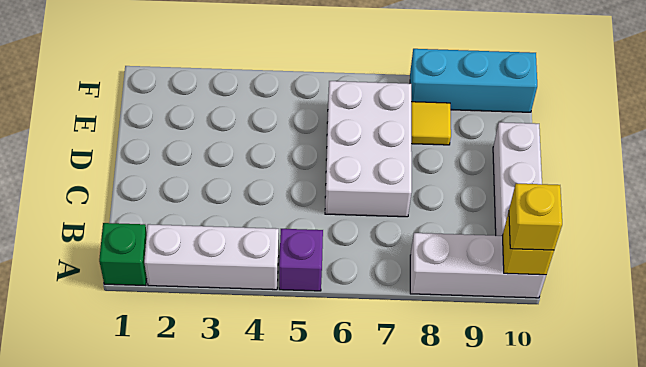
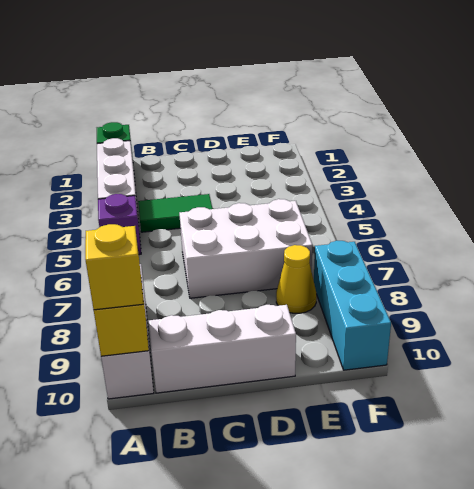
none -> green 1x2 tile [138,194,213,232]
yellow 1x1 tile [411,102,451,145] -> yellow 1x1 cone [276,245,317,313]

